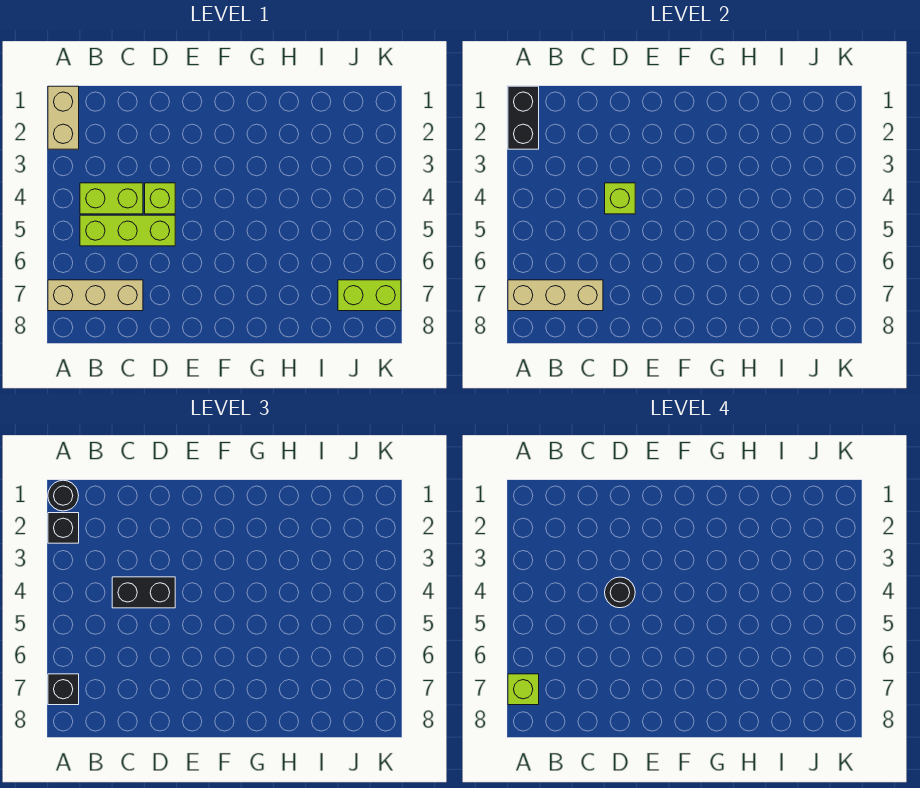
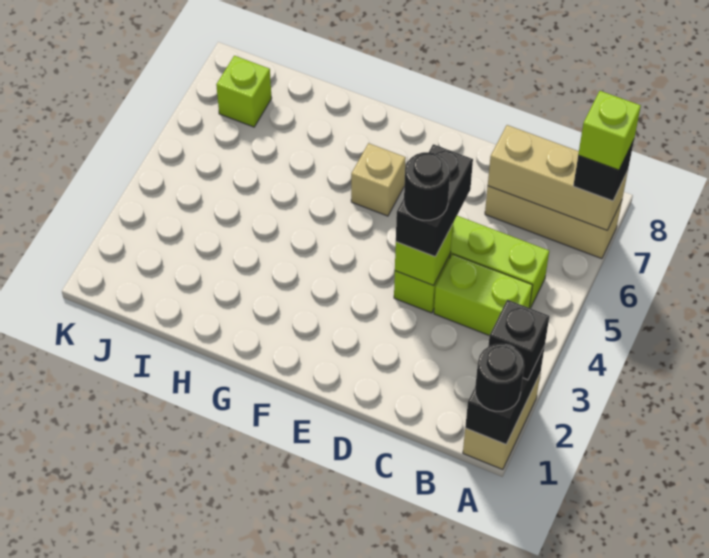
black 1x2 brick [112,577,175,608] -> black 1x2 brick turned to [396,144,473,257]
none -> tan 1x1 brick [351,143,406,216]
lime 1x2 brick [338,280,401,311] -> lime 1x1 brick [216,56,272,127]

